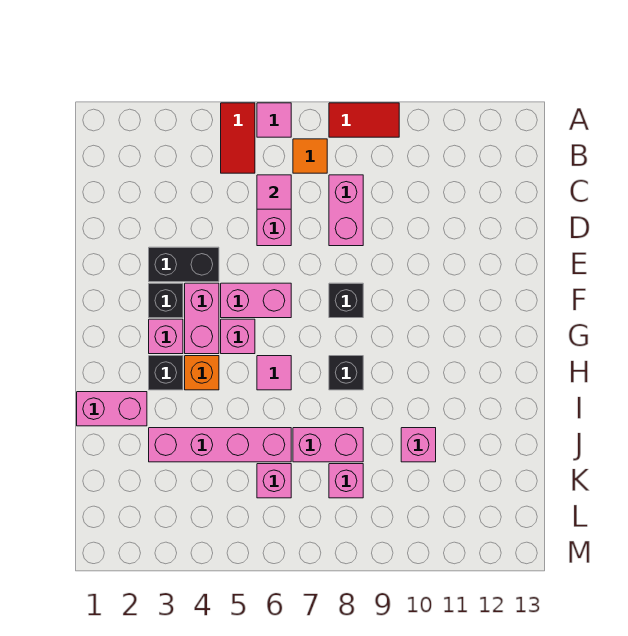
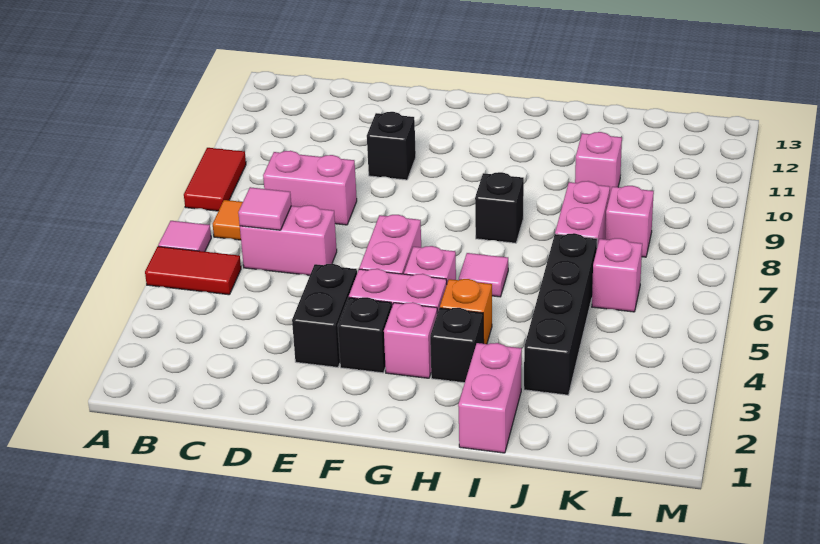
black 1x1 brick [329,283,363,318] -> black 1x1 brick moved to [367,112,416,180]
pink 1x4 brick [149,428,291,462] -> black 1x4 brick [524,233,597,395]

